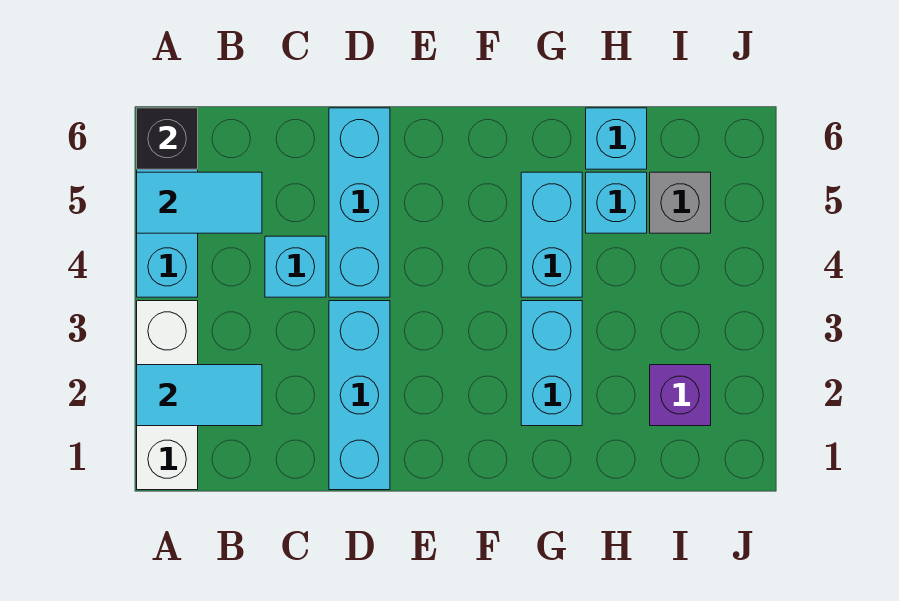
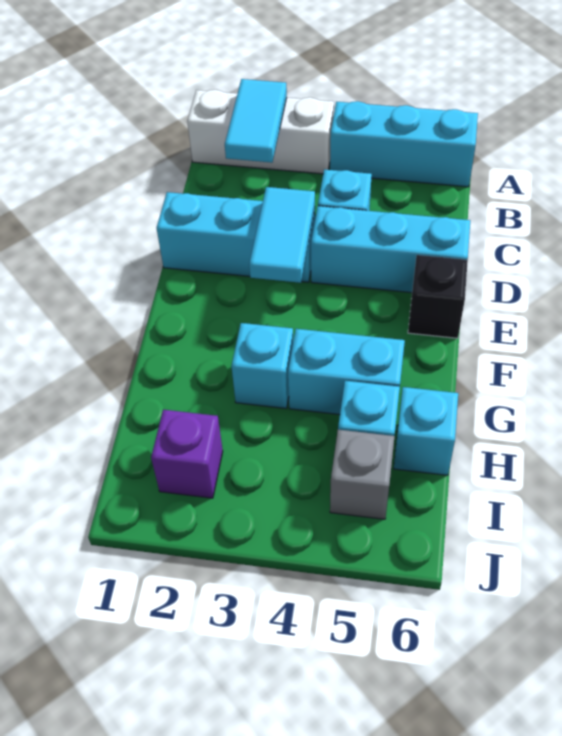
cyan 1x2 tile [137,172,262,233] -> cyan 1x2 tile moved to [249,187,315,283]
black 1x1 brick [137,108,198,169] -> black 1x1 brick moved to [408,255,468,338]
cyan 1x2 brick [521,301,582,426] -> cyan 1x1 brick [231,323,293,408]

